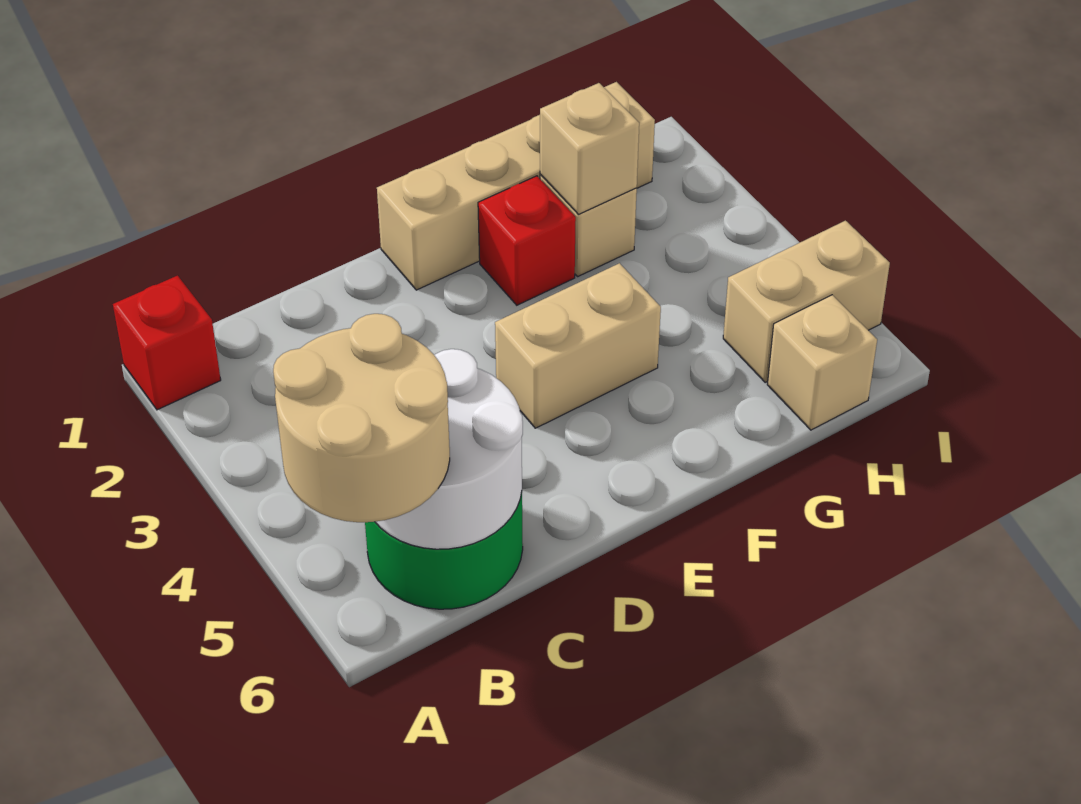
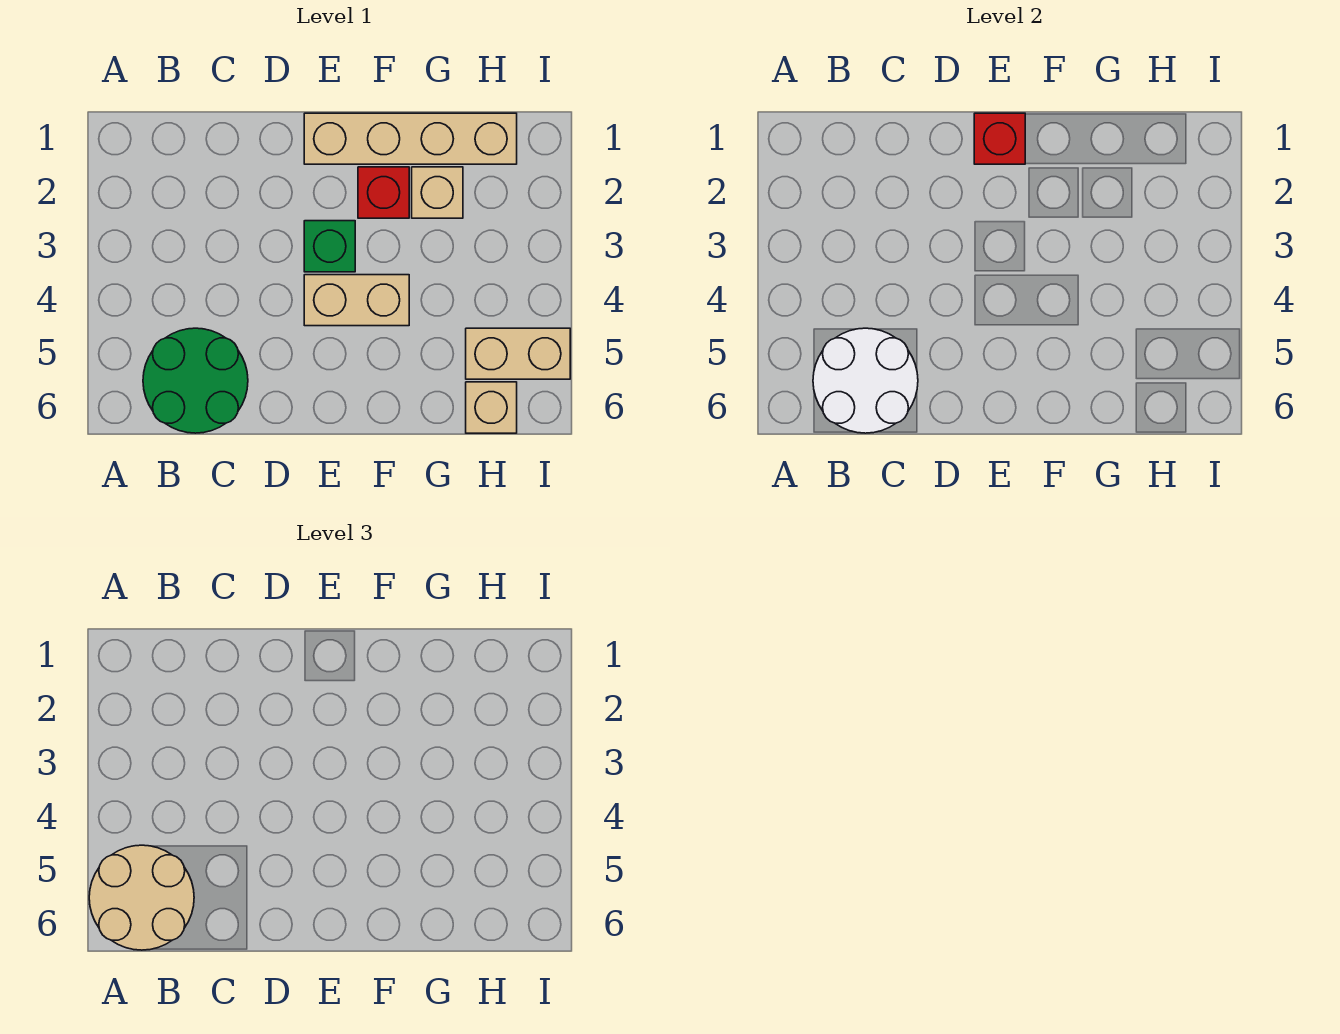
red 1x1 brick [113,276,221,410] -> red 1x1 brick moved to [974,113,1025,164]
none -> green 1x1 brick [304,221,355,272]
tan 1x1 brick [540,83,639,214] -> none

